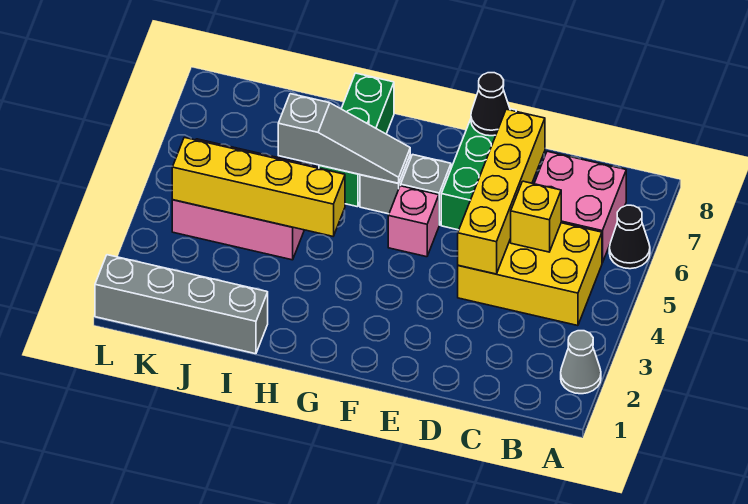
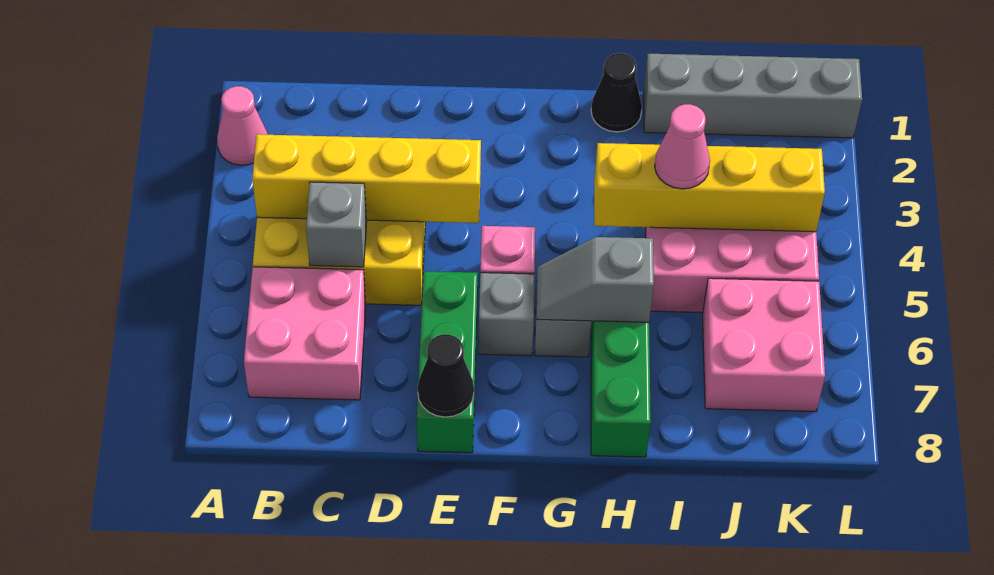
grey 1x1 cone [561,331,601,394] -> pink 1x1 cone [217,86,268,165]
black 1x1 cone [609,205,650,269] -> black 1x1 cone moved to [591,53,642,132]
yellow 1x1 brick [511,181,561,252] -> grey 1x1 brick [306,182,367,267]
yellow 1x4 brick [458,109,545,274] -> yellow 1x4 brick turned to [252,134,481,223]
grey 1x3 slope [278,94,410,183] -> grey 1x2 slope [537,237,654,322]
none -> pink 1x1 cone [655,104,710,189]
none -> pink 2x2 brick [702,278,825,411]

